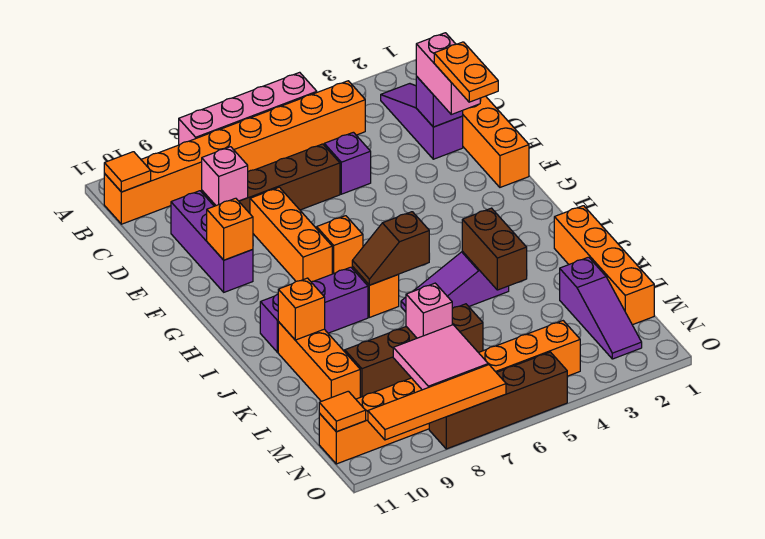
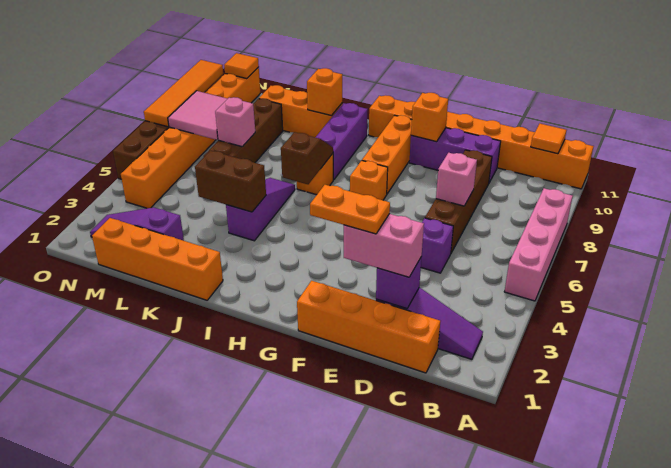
orange 1x8 brick [104,81,365,224] -> orange 1x8 brick turned to [369,95,594,189]
pink 1x1 brick [202,147,248,206] -> pink 1x1 brick moved to [436,153,477,206]
orange 1x3 brick [250,187,332,282] -> orange 1x3 brick turned to [362,115,412,194]

